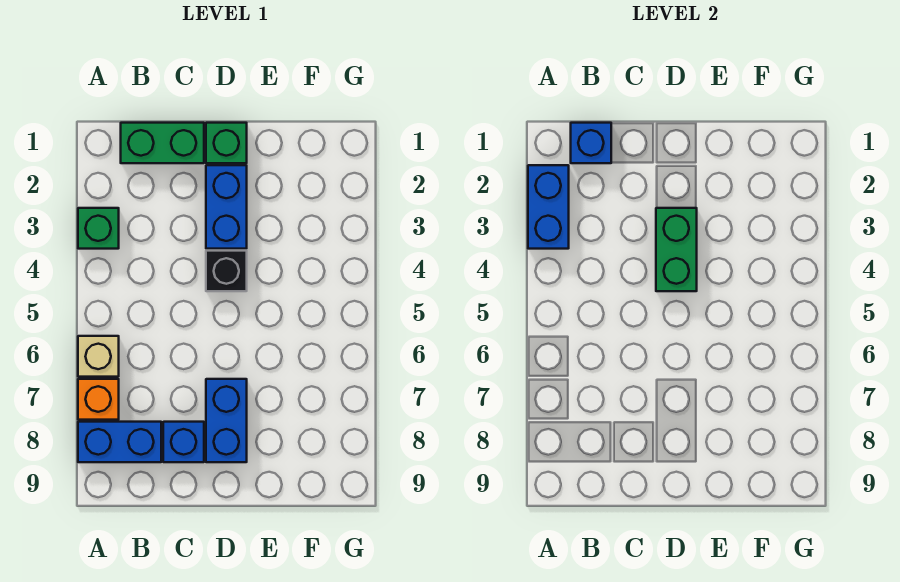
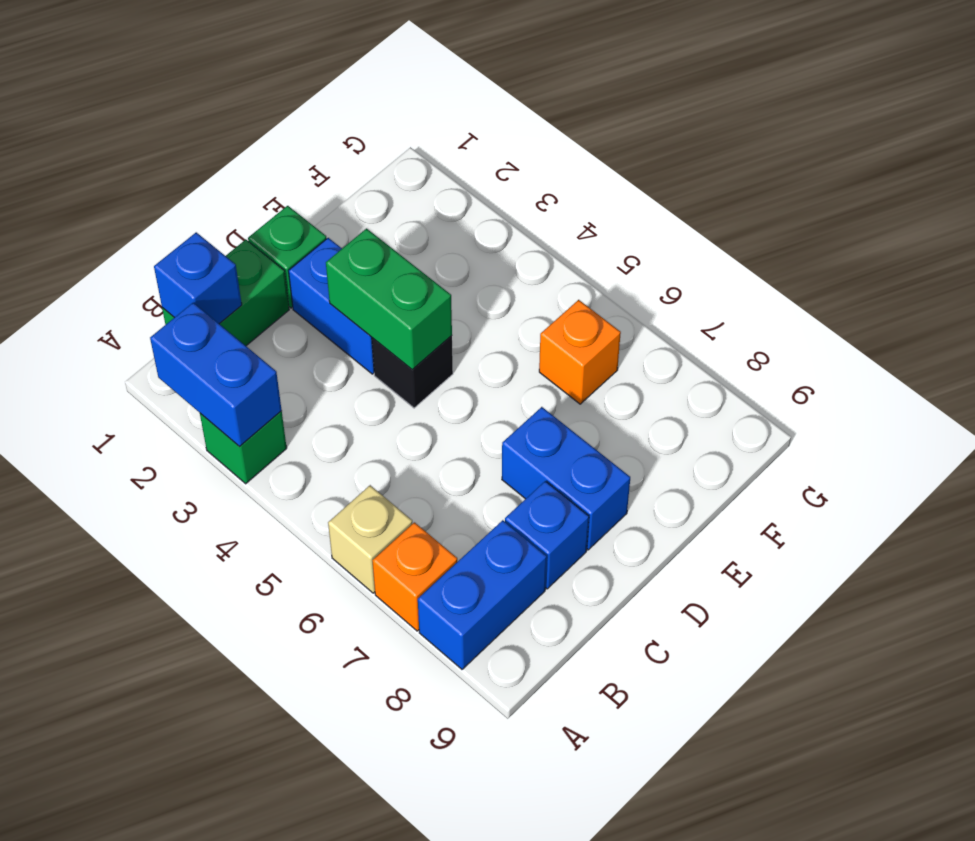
none -> orange 1x1 brick [539,300,621,404]

